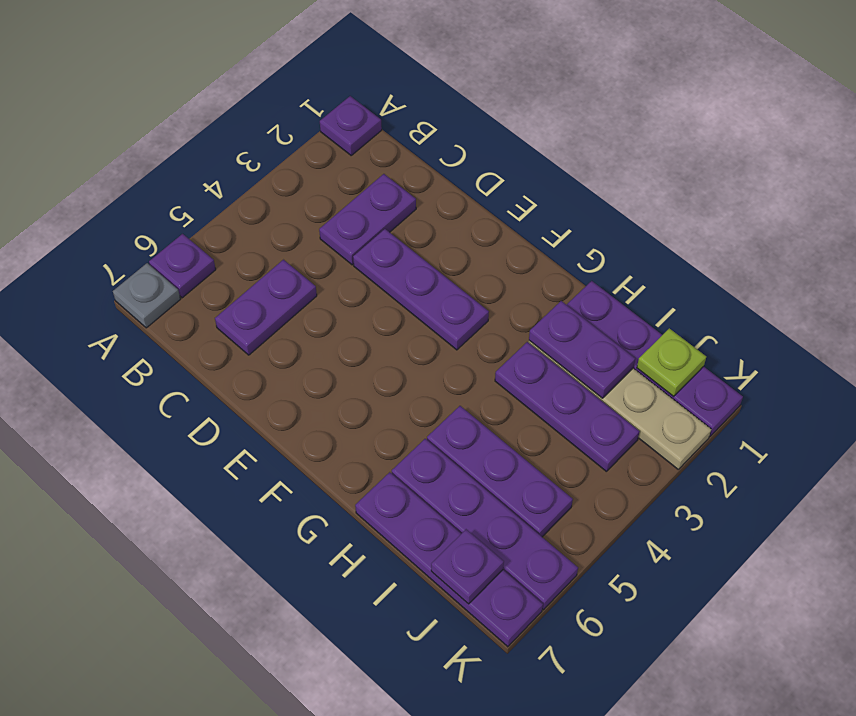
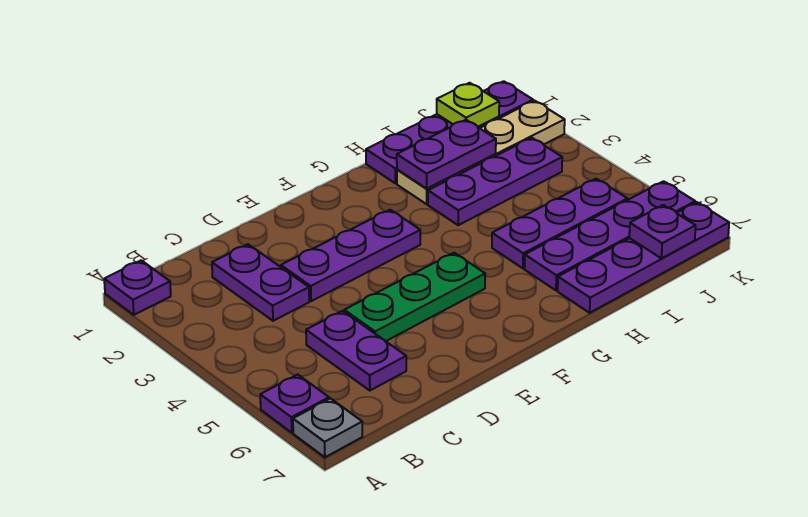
none -> green 1x3 plate [344,253,485,341]

